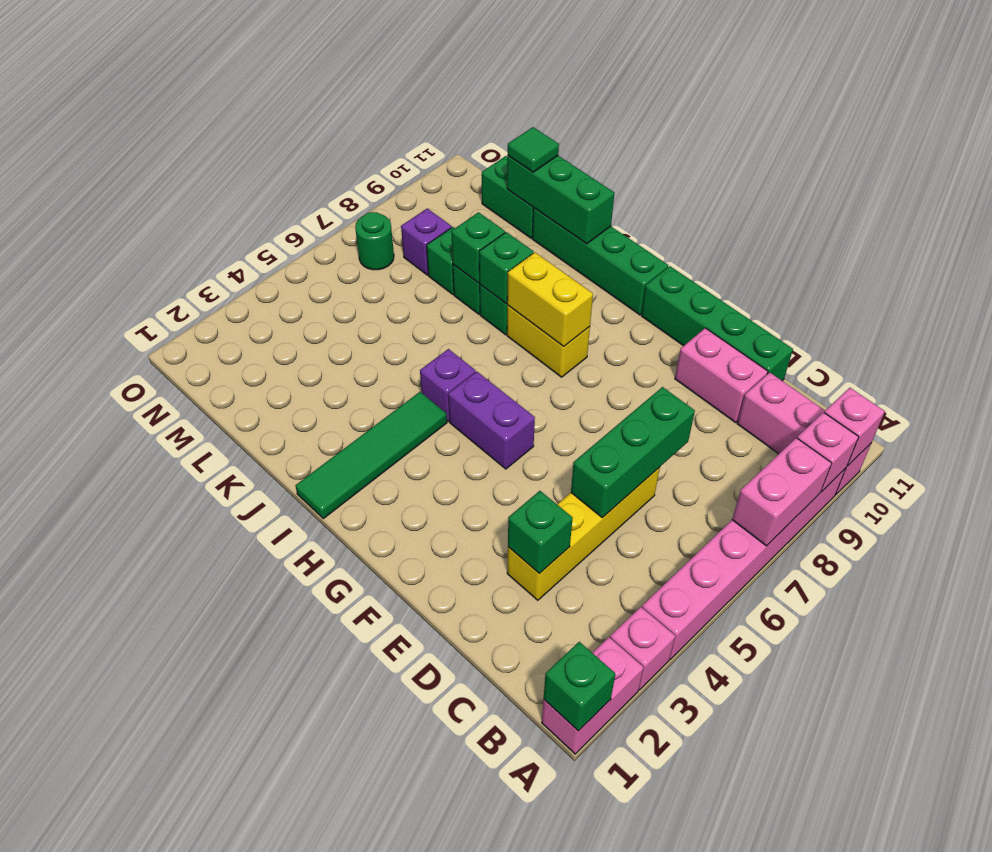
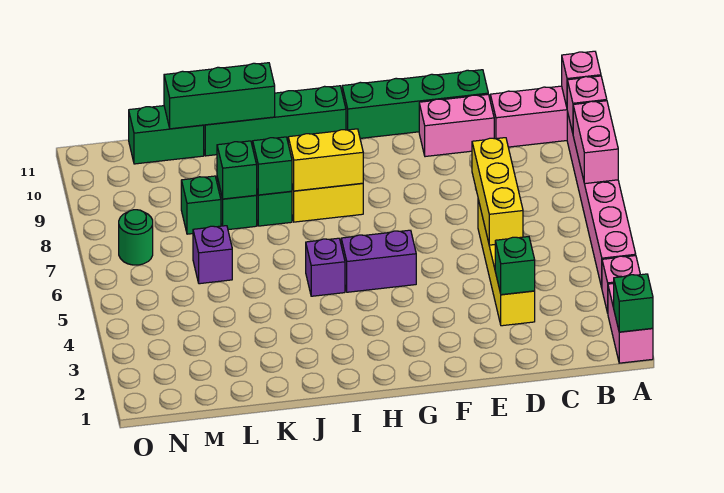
green 1x3 brick [571,387,695,518] -> yellow 1x3 brick [472,138,523,245]
green 1x4 tile [296,392,447,519] -> none
green 1x1 tile [508,127,559,172] -> none
purple 1x1 brick [401,208,452,275] -> purple 1x1 brick moved to [193,226,232,284]

